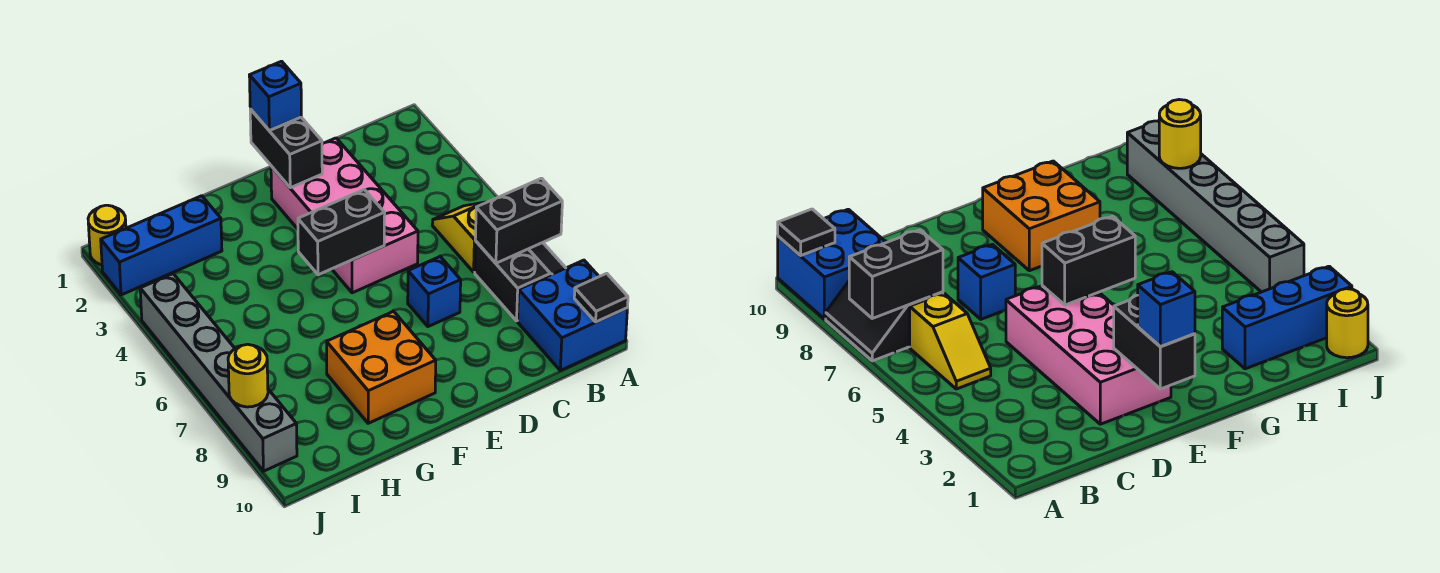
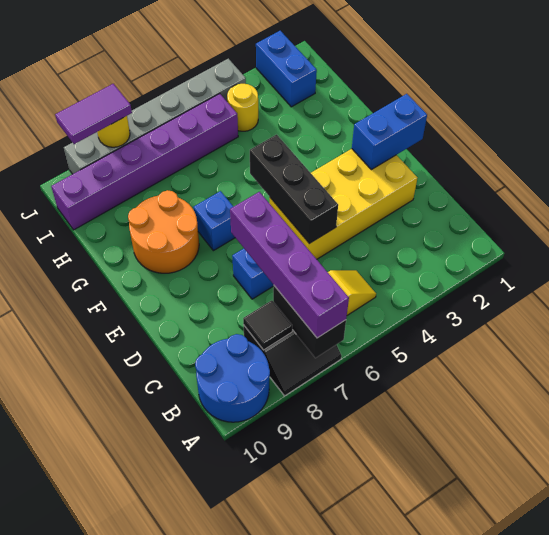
none -> purple 1x4 brick [230,192,349,338]
blue 2x2 brick [518,260,627,371] -> blue 2x2 round brick [195,334,270,422]
black 1x1 tile [574,273,628,322] -> black 1x1 tile moved to [243,300,292,350]
pink 2x4 brick [271,138,418,293] -> yellow 2x4 brick [270,149,418,259]
black 1x2 brick [250,109,322,188] -> blue 1x2 brick [352,94,427,170]
blue 1x1 brick [249,61,301,131] -> blue 1x1 brick moved to [193,191,235,251]
black 1x2 brick [298,189,385,275] -> black 1x3 brick [250,135,338,244]
orange 2x2 brick [327,311,436,423] -> orange 2x2 round brick [128,190,199,273]
blue 1x3 brick [101,196,222,295] -> blue 1x2 brick [256,31,317,107]
none -> purple 1x6 brick [51,94,238,230]
yellow 1x1 round brick [88,205,126,265] -> yellow 1x1 round brick moved to [227,84,258,131]
none -> purple 1x2 tile [55,84,132,144]

